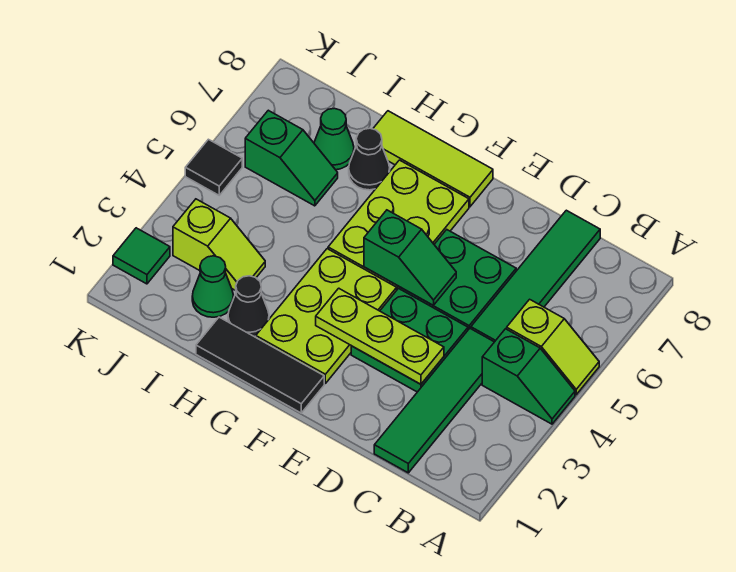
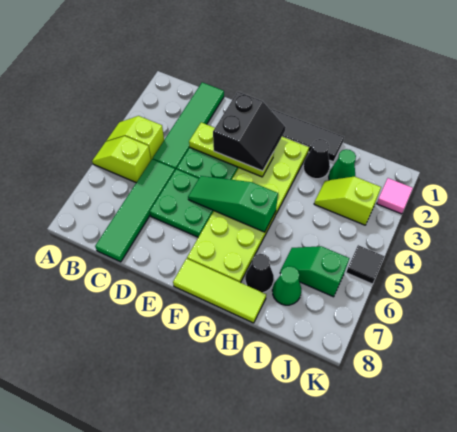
green 1x2 slope [482,329,575,424] -> lime 1x2 slope [107,116,164,160]
none -> black 2x2 slope [213,92,286,171]
green 1x2 slope [364,210,456,305] -> green 1x3 slope [188,176,278,232]
green 1x1 tile [113,228,170,284] -> pink 1x1 tile [377,178,413,214]

